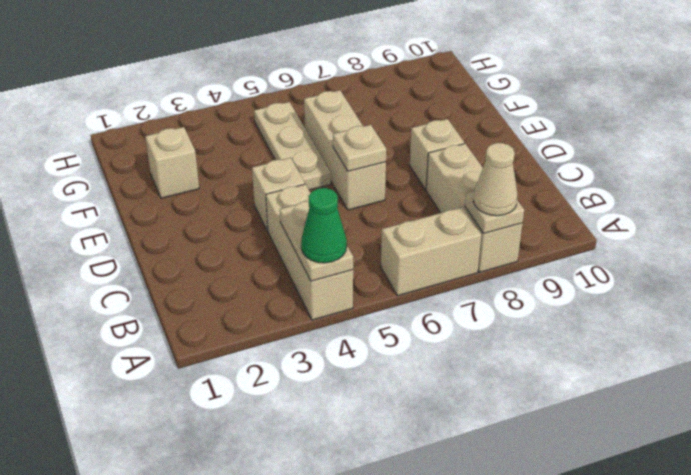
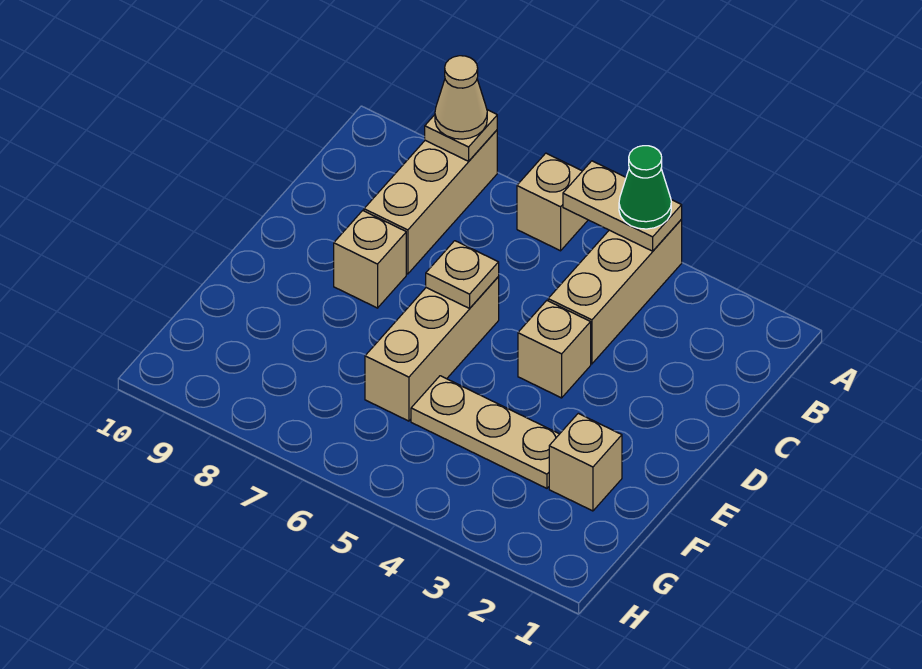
tan 1x2 plate [280,201,353,281] -> tan 1x2 plate turned to [563,161,682,251]
tan 1x2 brick [381,207,481,296] -> tan 1x1 brick [517,153,588,251]
tan 1x3 plate [254,102,331,190] -> tan 1x3 plate turned to [411,376,559,488]

